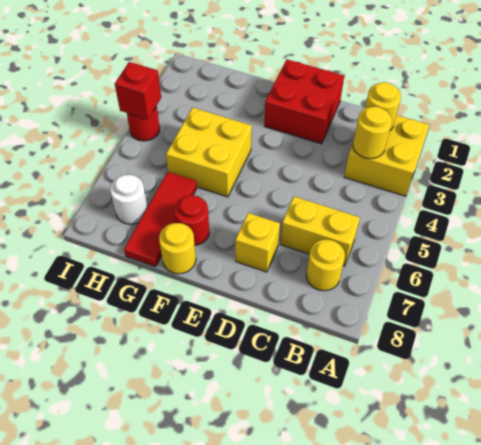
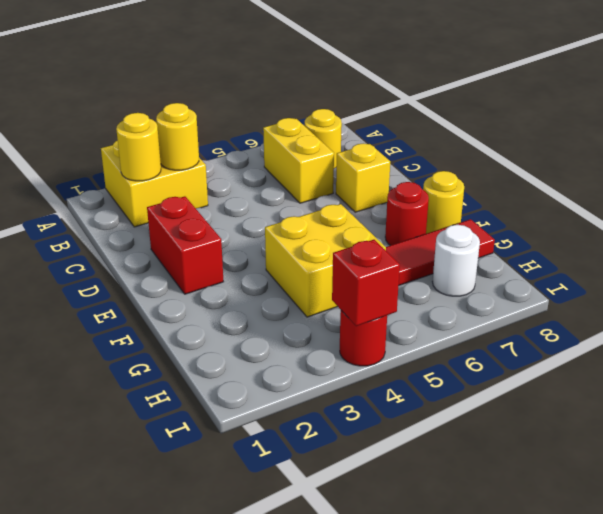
red 2x2 brick [264,60,344,144] -> red 1x2 brick [147,196,223,294]

